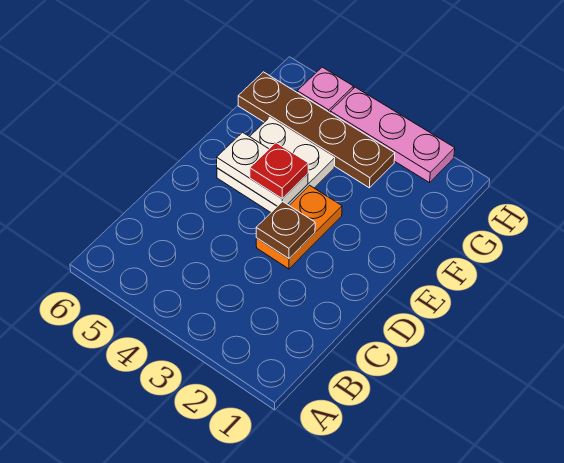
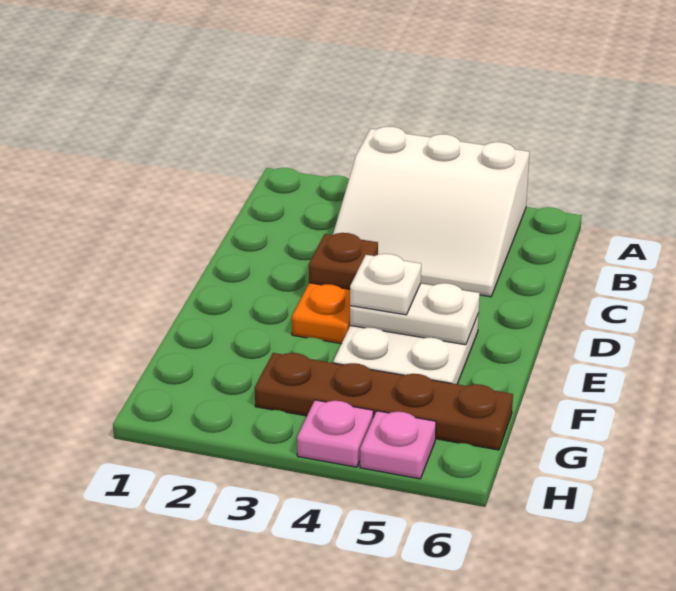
none -> white 3x3 slope [333,127,530,297]
red 1x1 plate [250,143,308,199] -> white 1x1 plate [350,254,421,315]
pink 1x3 plate [330,87,455,183] -> pink 1x1 plate [297,400,374,467]

